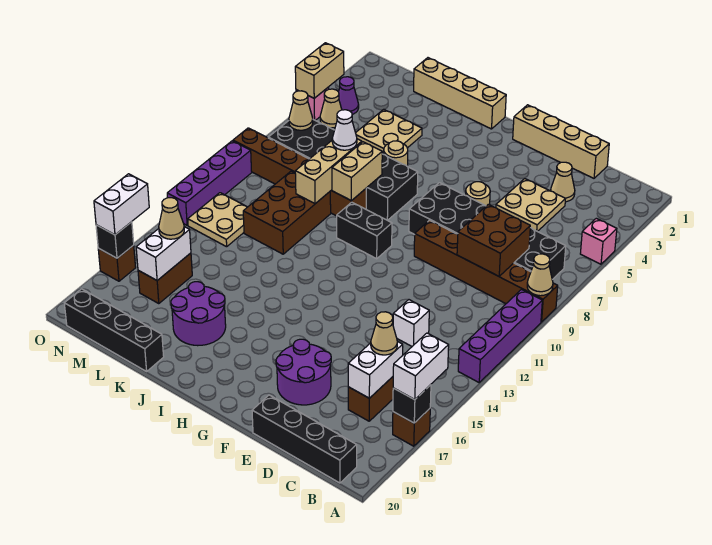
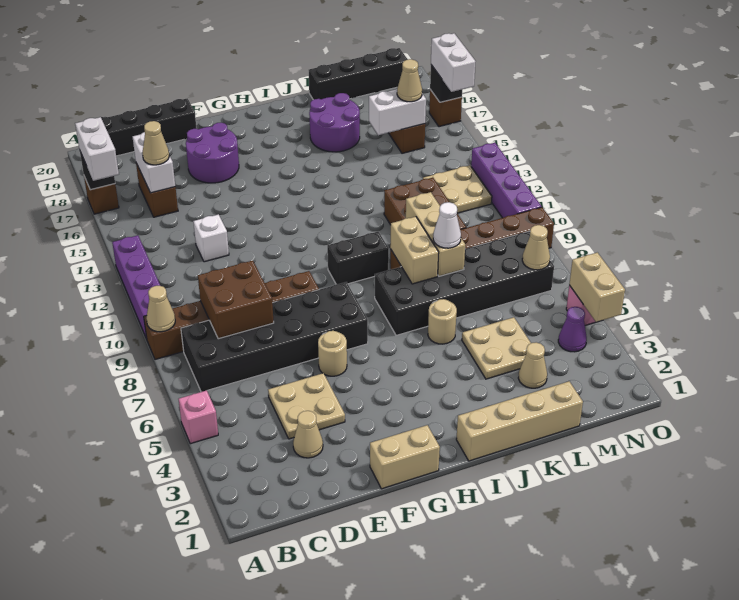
tan 1x4 brick [513,105,609,178] -> tan 1x2 brick [370,425,440,489]
white 1x2 brick [136,227,191,280] -> white 1x2 brick turned to [369,89,426,135]
tan 1x1 cone [320,89,342,128] -> tan 1x1 cone moved to [518,342,547,388]

